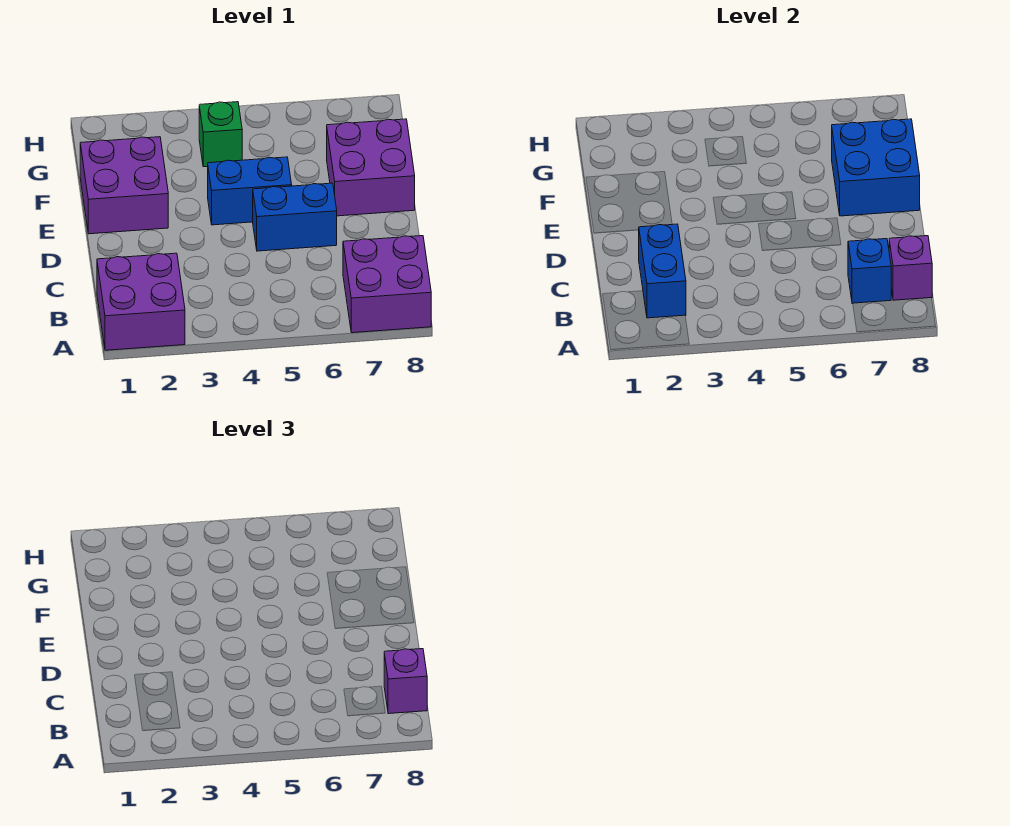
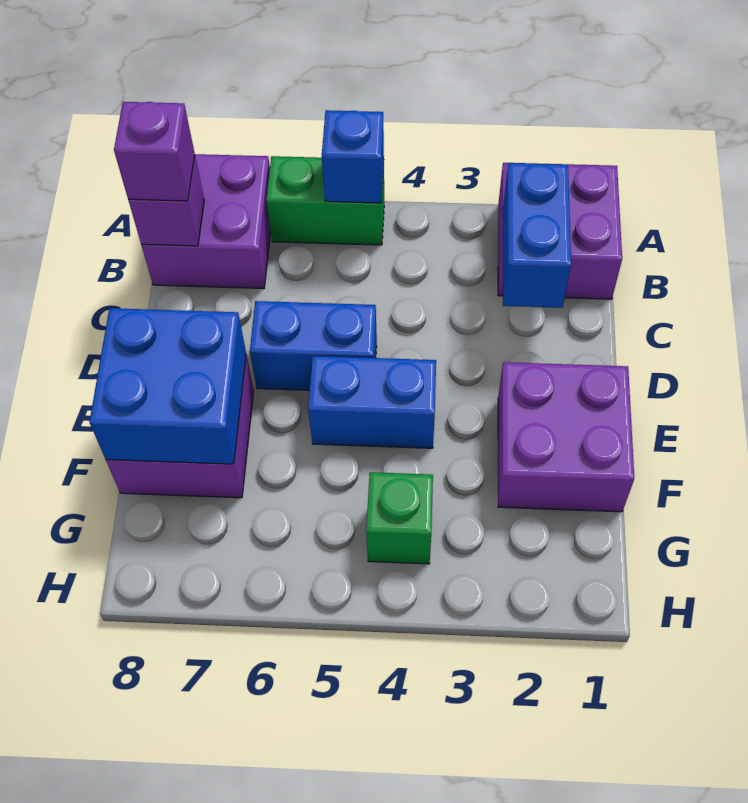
none -> green 1x2 brick [266,156,384,245]
blue 1x1 brick [848,239,891,304] -> blue 1x1 brick moved to [322,110,384,203]

